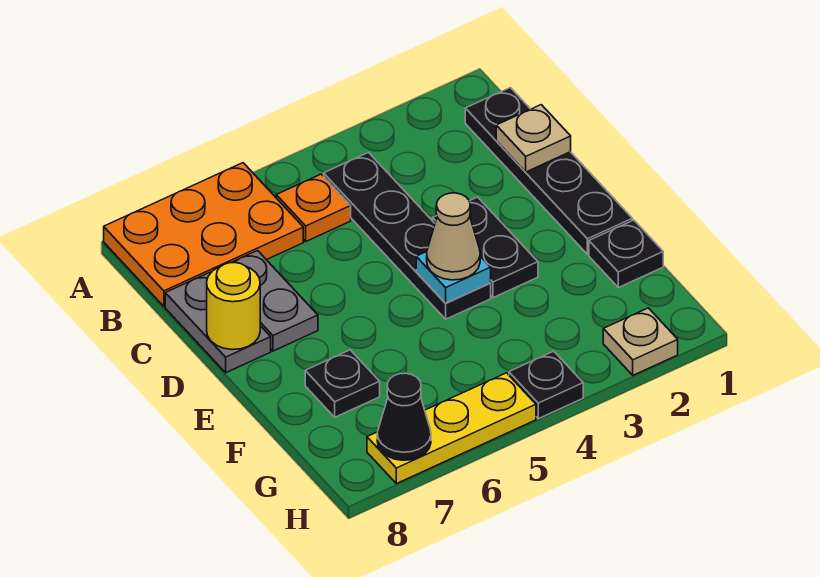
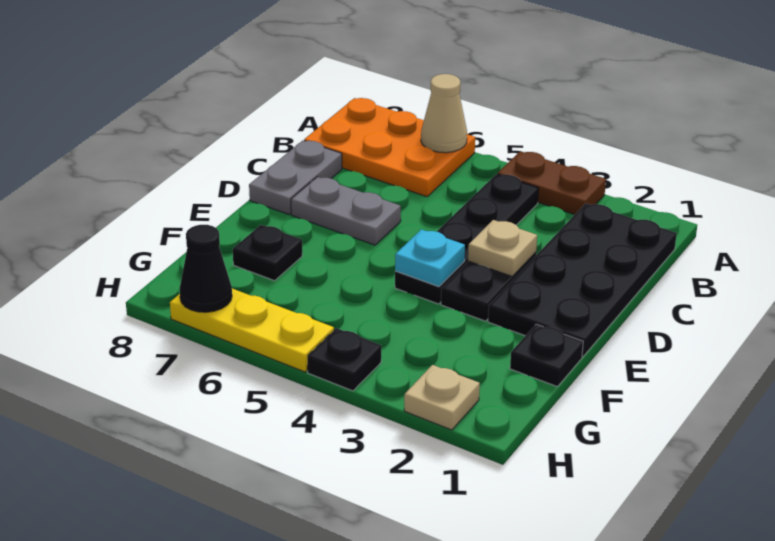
none -> brown 1x2 plate [498,151,606,215]
black 1x4 plate [465,88,632,254] -> black 2x4 plate [488,203,677,357]
orange 1x1 plate [276,174,351,241] -> none
tan 1x1 plate [496,105,571,172] -> tan 1x1 plate moved to [468,220,537,277]
grey 1x2 plate [231,251,318,351] -> grey 1x2 plate turned to [291,177,401,245]
yellow 1x1 round brick [207,263,260,350] -> none
tan 1x1 cone [427,193,480,280] -> tan 1x1 cone moved to [421,74,467,153]

